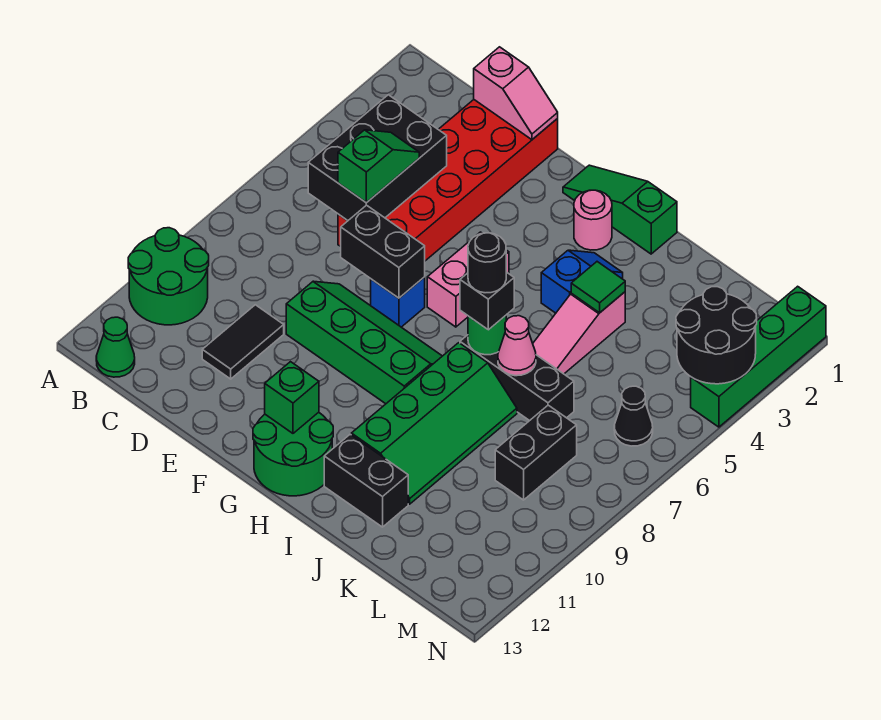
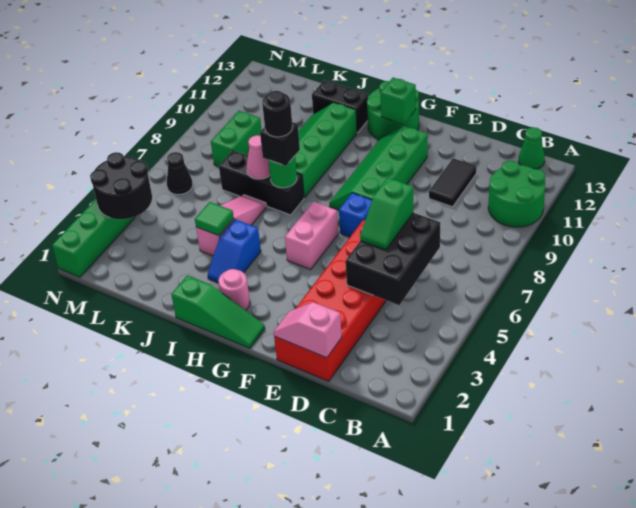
black 1x2 brick [341,205,425,298] -> none
green 2x4 slope [286,281,442,404] -> green 2x4 slope turned to [329,126,428,210]
black 1x2 brick [495,405,577,500] -> green 1x2 brick [211,111,261,167]

